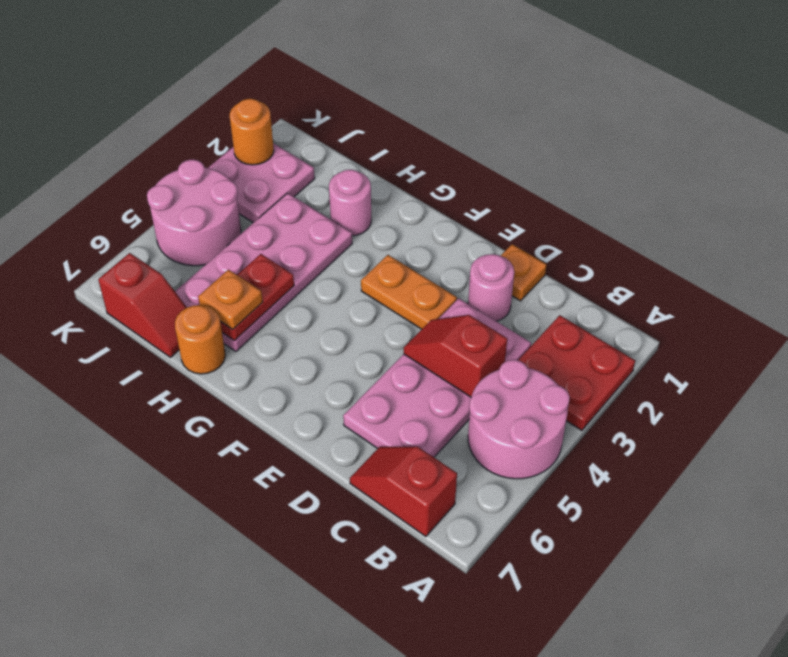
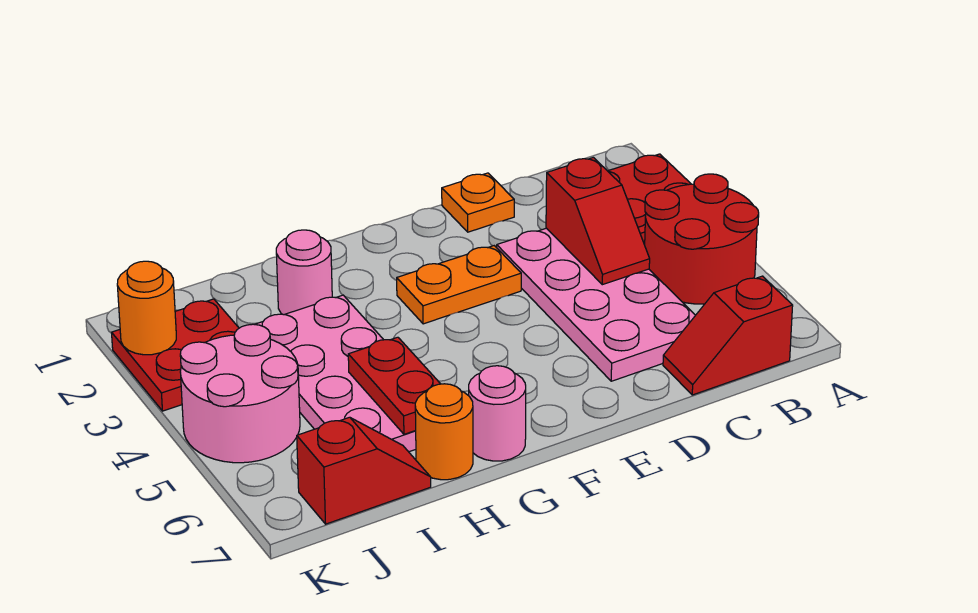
pink 2x2 round brick [468,360,570,479] -> red 2x2 round brick [645,174,759,304]
red 1x2 slope [404,315,507,397] -> red 1x2 slope turned to [546,157,650,285]
pink 1x1 round brick [468,254,514,321] -> pink 1x1 round brick moved to [469,366,526,461]
orange 1x1 plate [198,270,263,329] -> none
pink 2x2 plate [208,143,315,223] -> red 2x2 plate [112,299,239,411]

